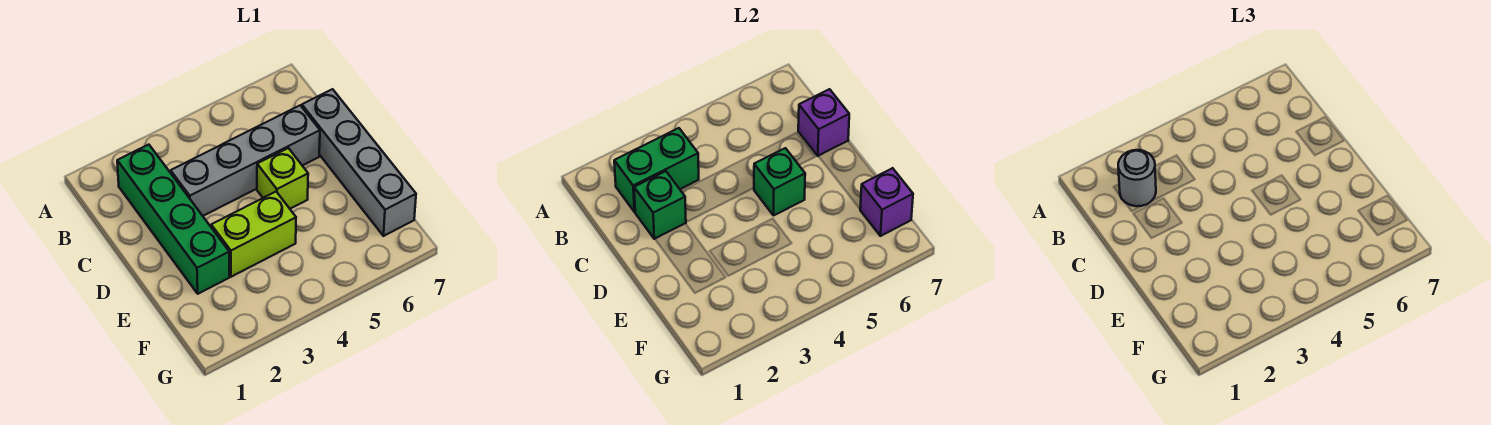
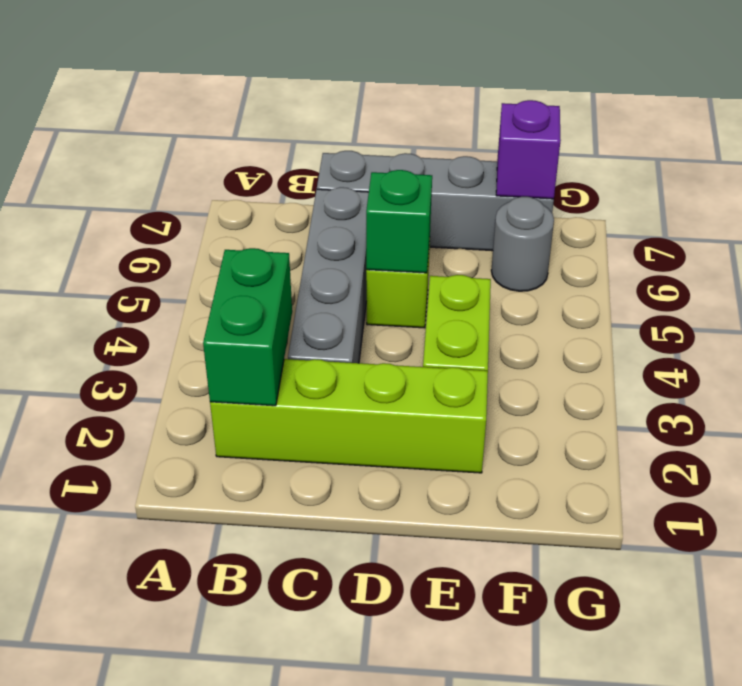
green 1x4 brick [117,145,230,294] -> lime 1x4 brick [210,359,488,473]
grey 1x1 round brick [1118,150,1156,206] -> grey 1x1 round brick moved to [491,197,554,291]
green 1x1 brick [634,171,686,239] -> none
purple 1x1 brick [798,89,849,156] -> none

